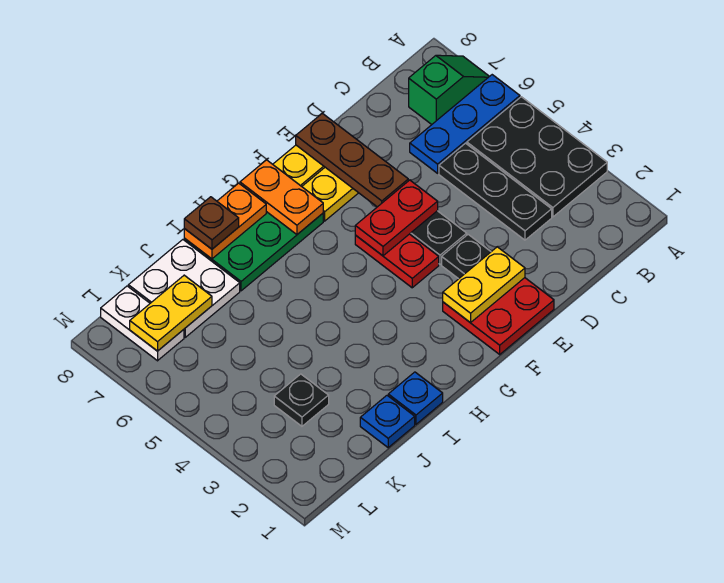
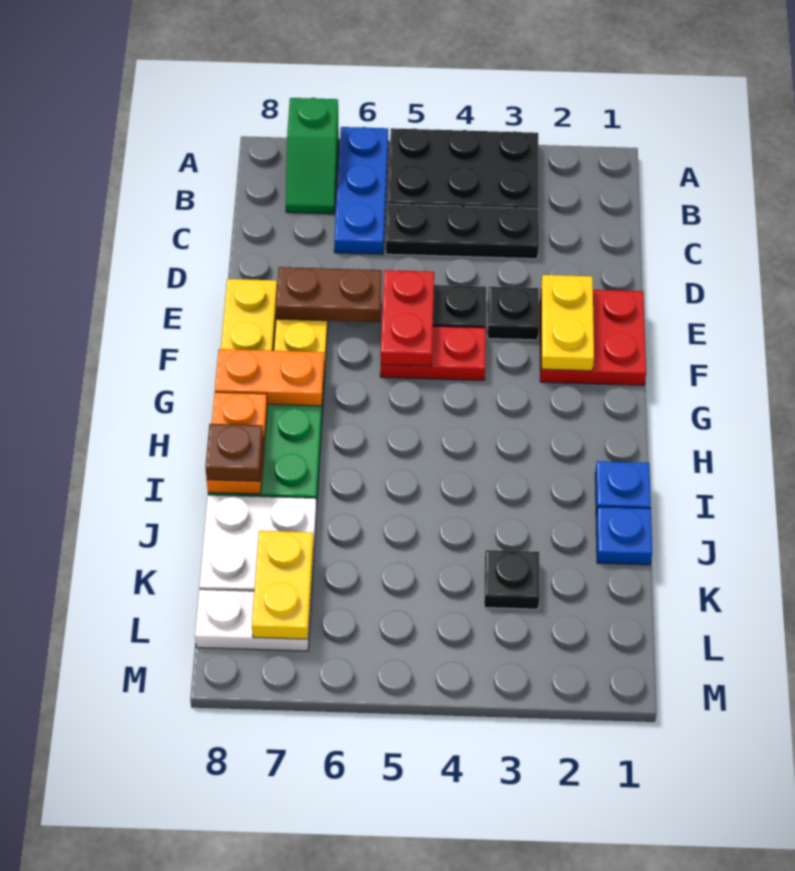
green 1x2 slope [409,55,489,124] -> green 1x2 slope turned to [286,98,339,214]
brown 1x3 plate [296,113,408,207] -> brown 1x2 plate [276,267,382,322]

